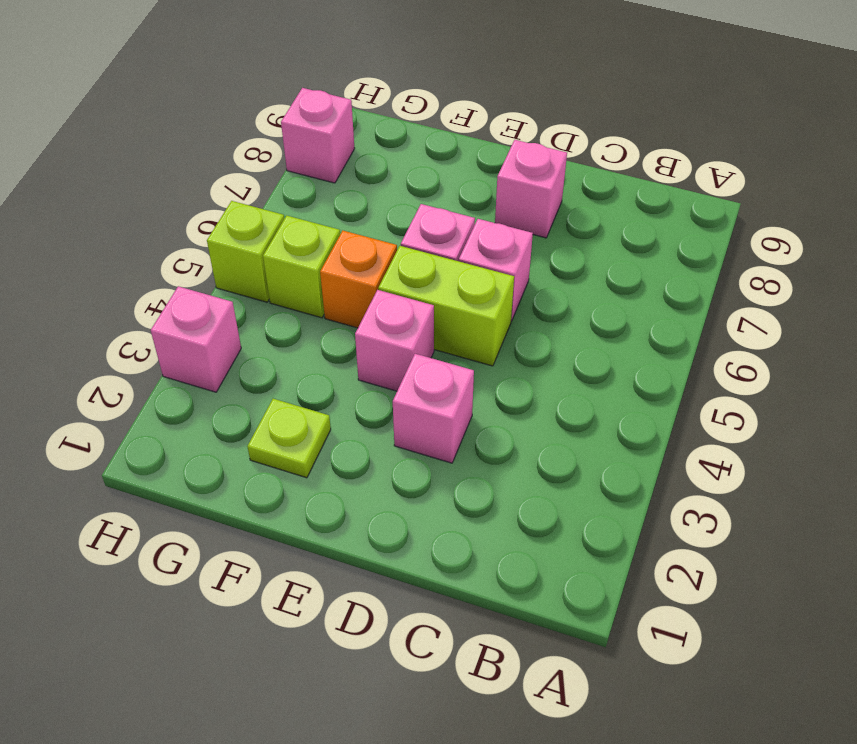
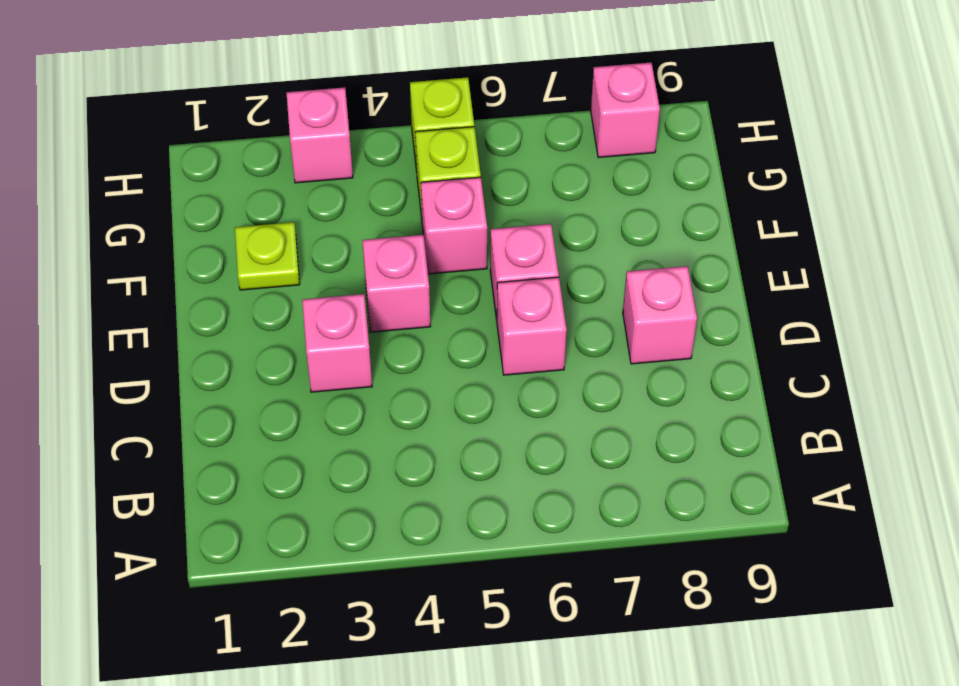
lime 1x2 brick [378,246,514,366] -> none
orange 1x1 brick [320,231,397,328] -> pink 1x1 brick [421,177,487,274]

